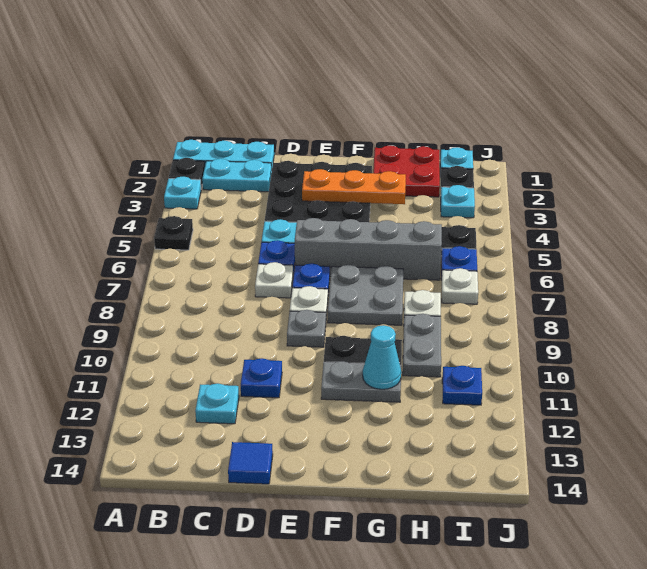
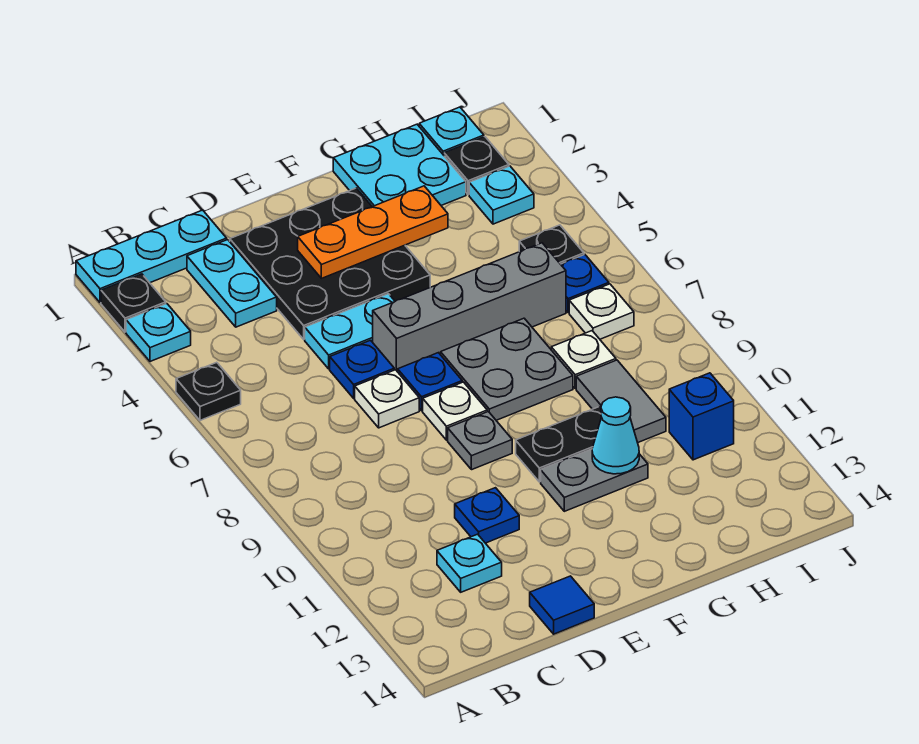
cyan 1x2 plate [202,159,272,192] -> cyan 1x2 plate turned to [187,240,277,327]
red 2x2 plate [373,145,440,197] -> cyan 2x2 plate [333,124,466,207]
grey 1x2 plate [403,314,441,377] -> grey 1x2 tile [576,360,666,443]
blue 1x1 plate [442,366,482,405] -> blue 1x1 brick [669,373,734,460]

